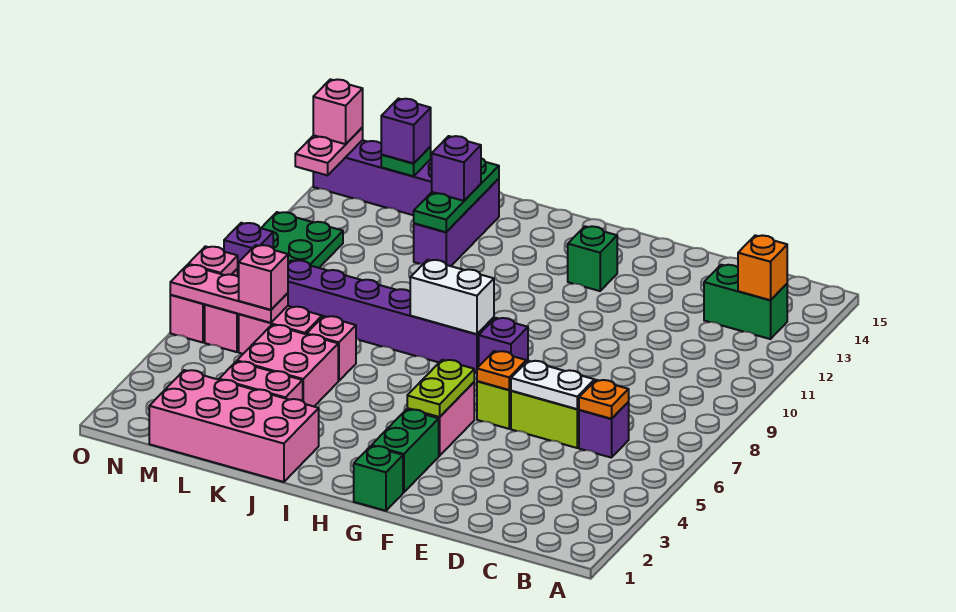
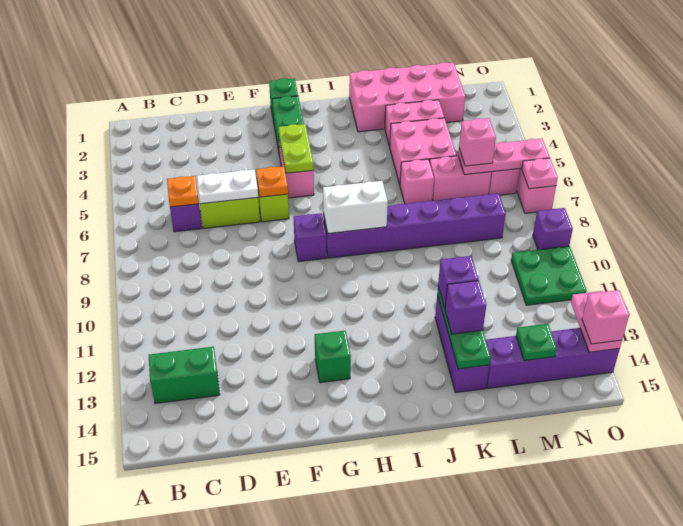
orange 1x1 brick [738,235,787,300] -> none
purple 1x1 brick [381,99,431,163] -> purple 1x1 brick moved to [438,256,479,308]

